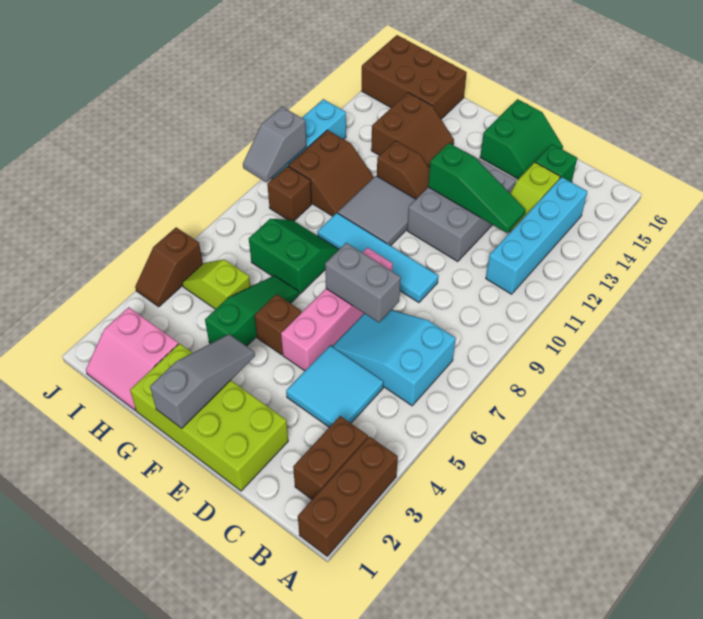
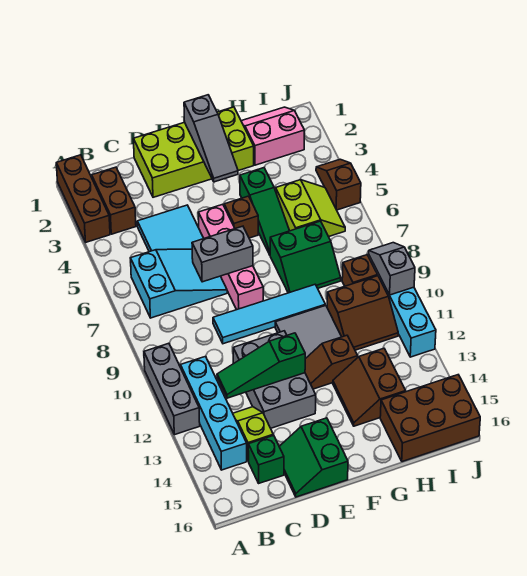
none -> grey 1x3 brick [144,343,200,435]
lime 1x2 slope [182,259,250,309] -> lime 2x2 slope [276,180,345,237]
brown 2x2 slope [288,130,374,216] -> brown 2x2 slope turned to [327,276,398,350]

